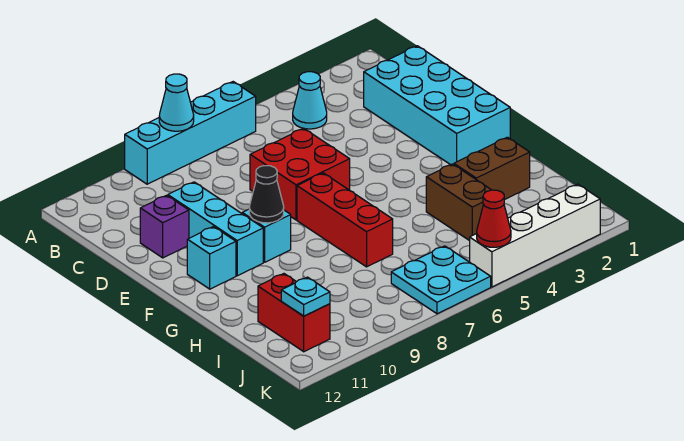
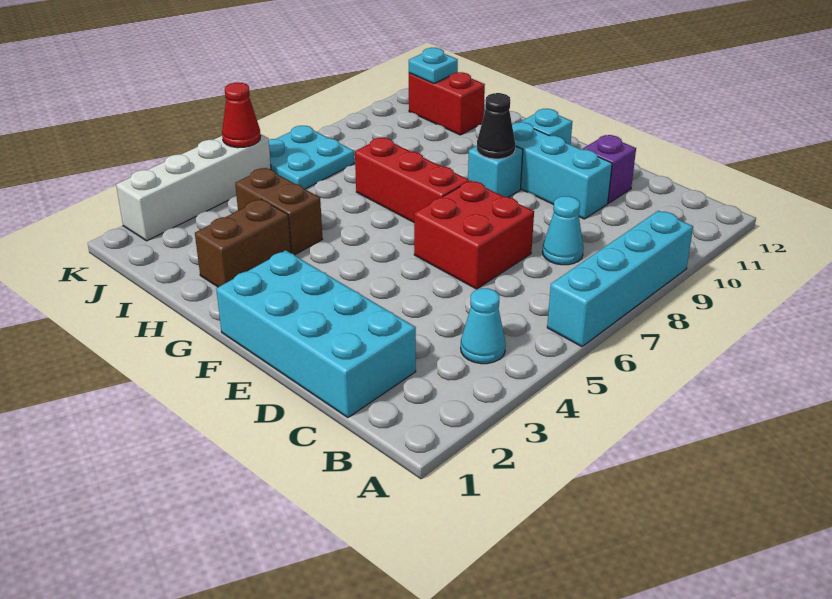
cyan 1x1 cone [159,74,194,131] -> cyan 1x1 cone moved to [542,196,584,265]

